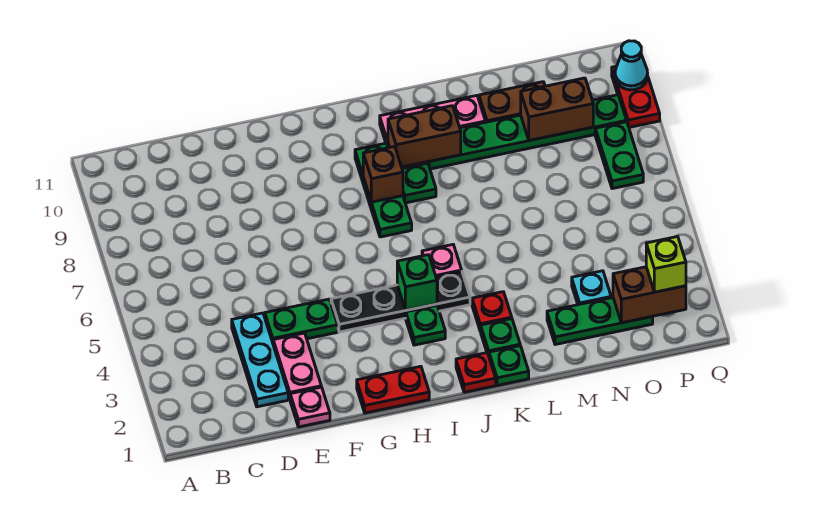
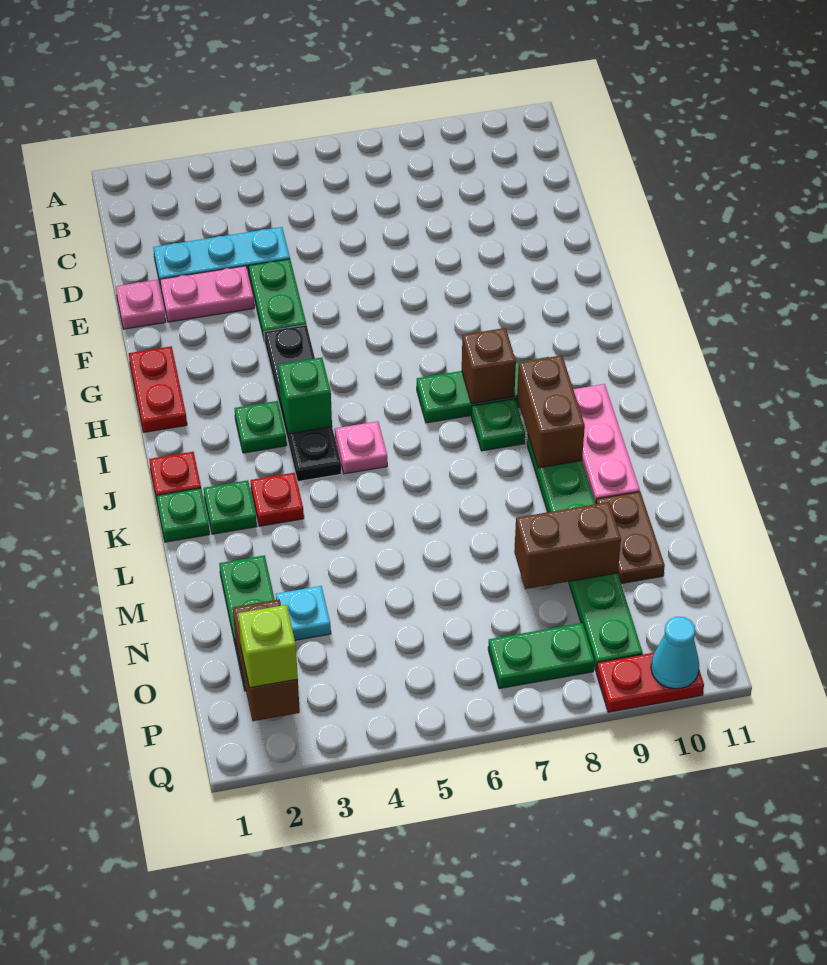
brown 1x2 brick [521,78,593,141] -> brown 1x2 brick turned to [514,502,621,589]

